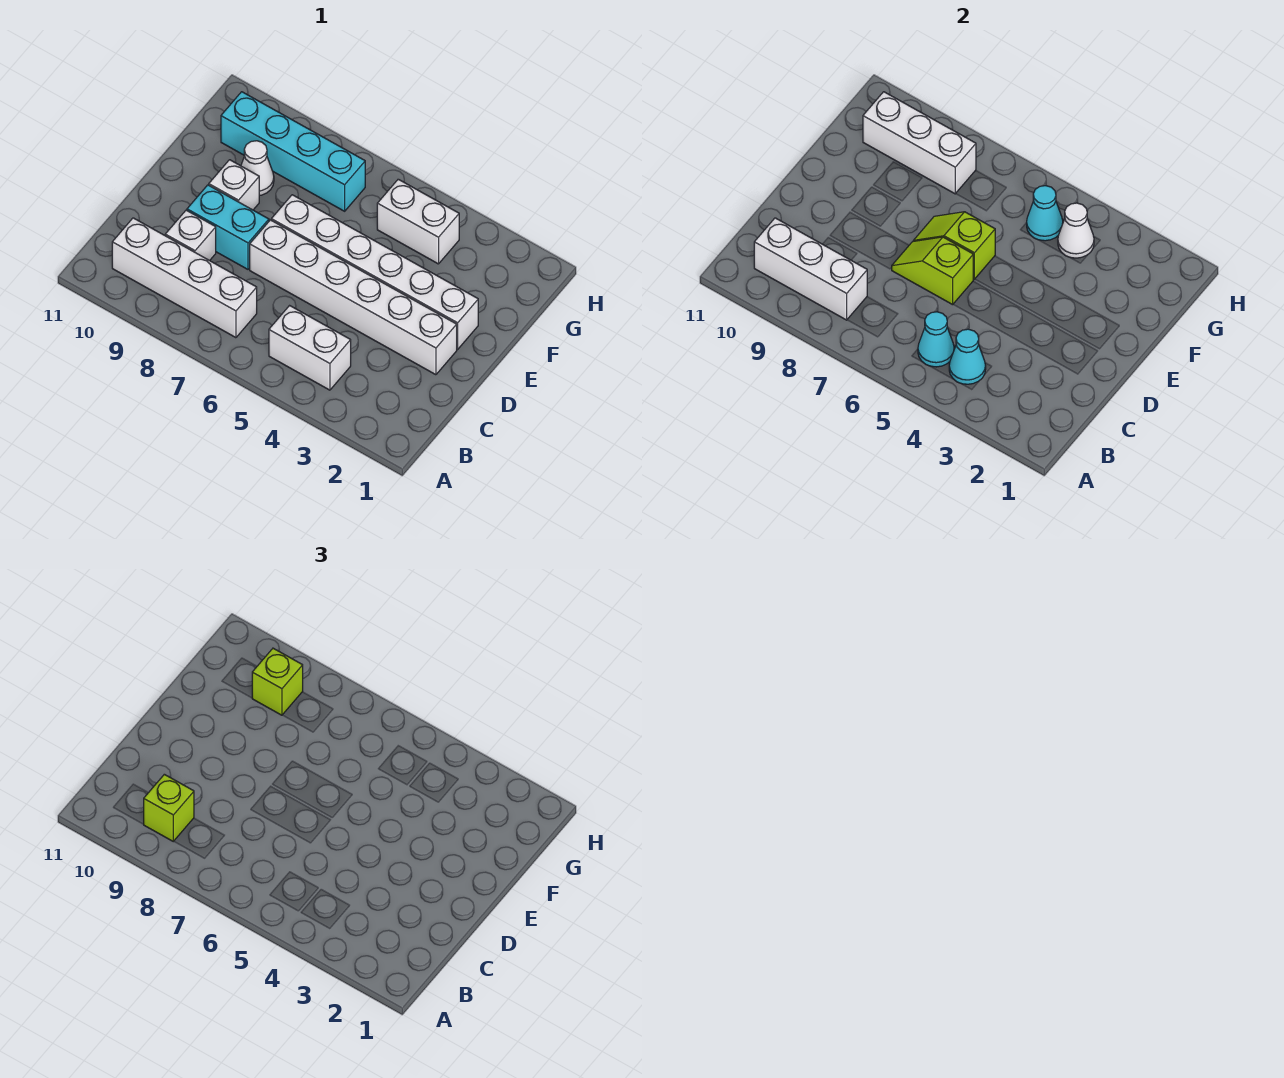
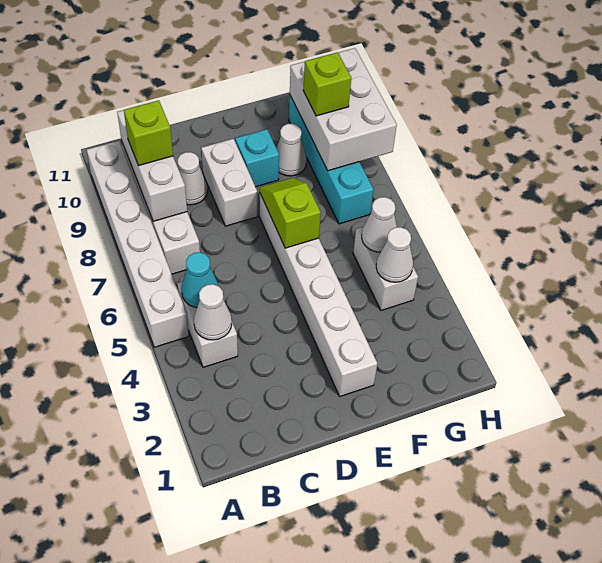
cyan 1x1 cone [949,329,986,384] -> white 1x1 cone [194,284,232,340]
white 1x1 brick [165,210,216,261] -> white 1x1 cone [178,152,208,205]
white 1x6 brick [250,220,457,375] -> white 1x6 brick moved to [87,141,189,347]
lime 1x2 slope [892,237,973,305] -> none
cyan 1x2 brick [187,185,269,269] -> white 1x2 brick [201,139,258,226]
white 1x1 brick [209,160,259,210] -> cyan 1x1 brick [235,129,279,187]
cyan 1x1 cone [1027,186,1063,241] -> white 1x1 cone [362,197,397,252]
white 1x3 brick [863,92,976,194] -> white 2x3 brick [290,48,397,171]

